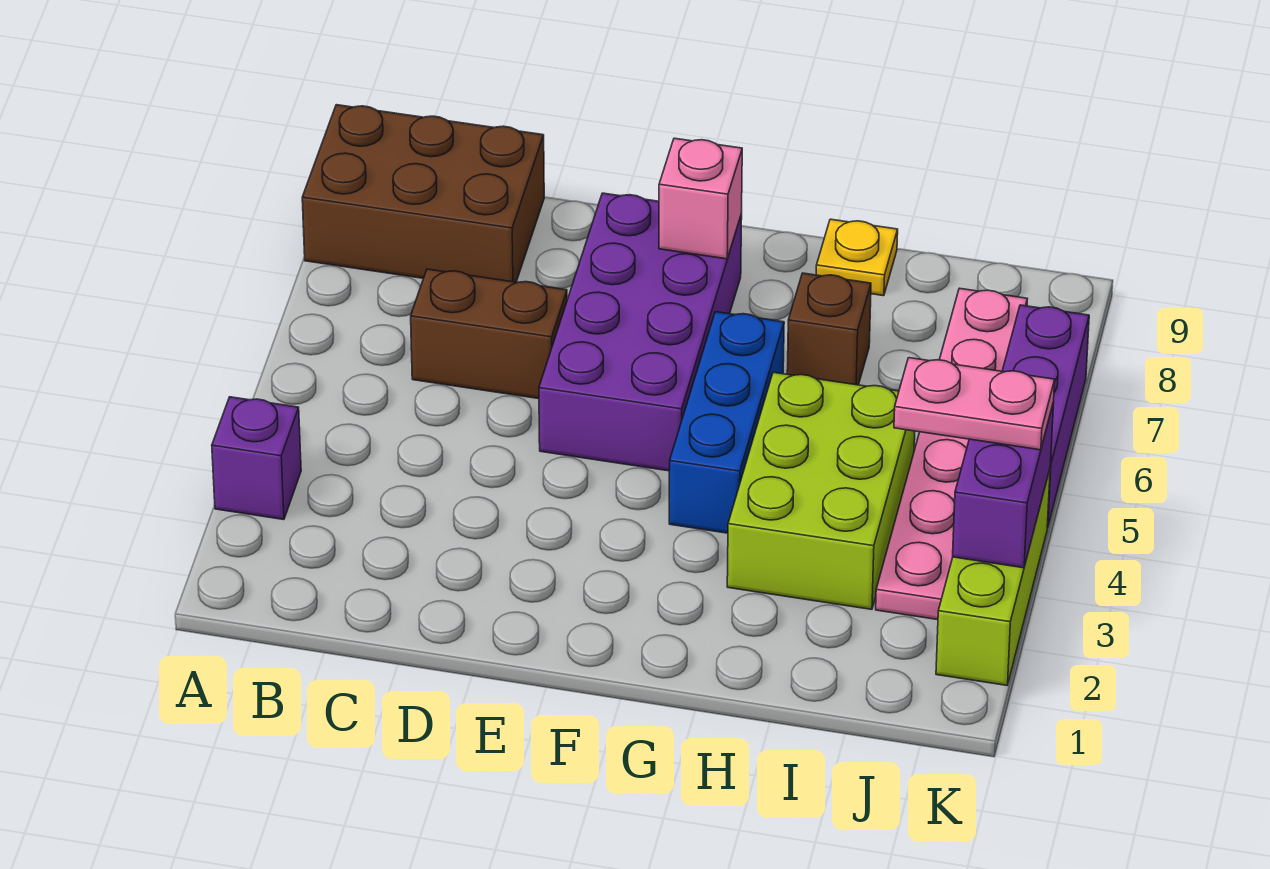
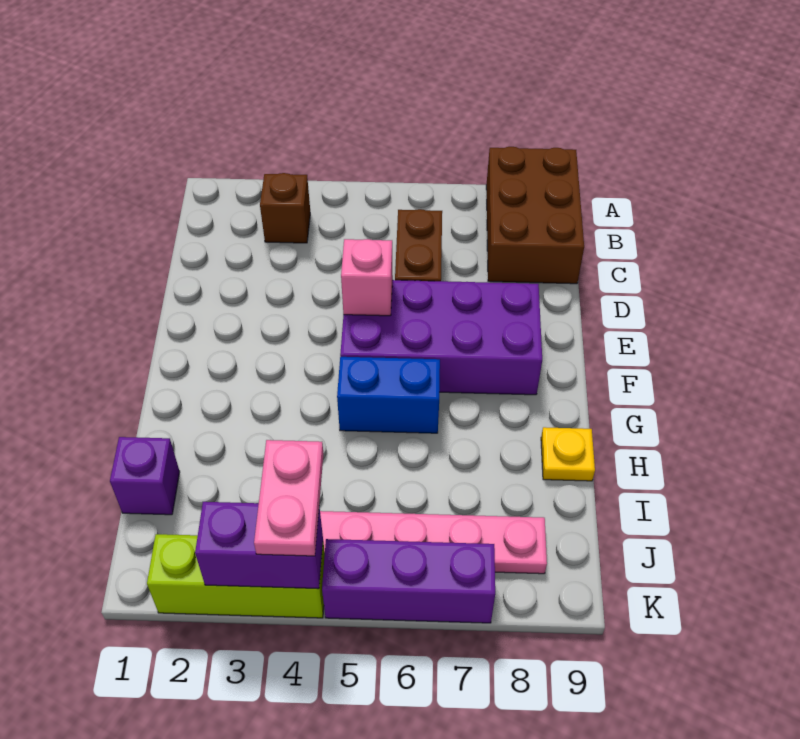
purple 1x1 brick [212,397,301,520] -> purple 1x1 brick moved to [110,437,180,515]
pink 1x1 brick [659,138,742,259] -> pink 1x1 brick moved to [341,239,393,316]
blue 1x3 brick [669,312,784,533] -> blue 1x2 brick [337,357,440,433]
lime 2x3 brick [727,372,915,609] -> none
brown 1x1 brick [787,273,871,385] -> brown 1x1 brick moved to [260,173,310,243]

